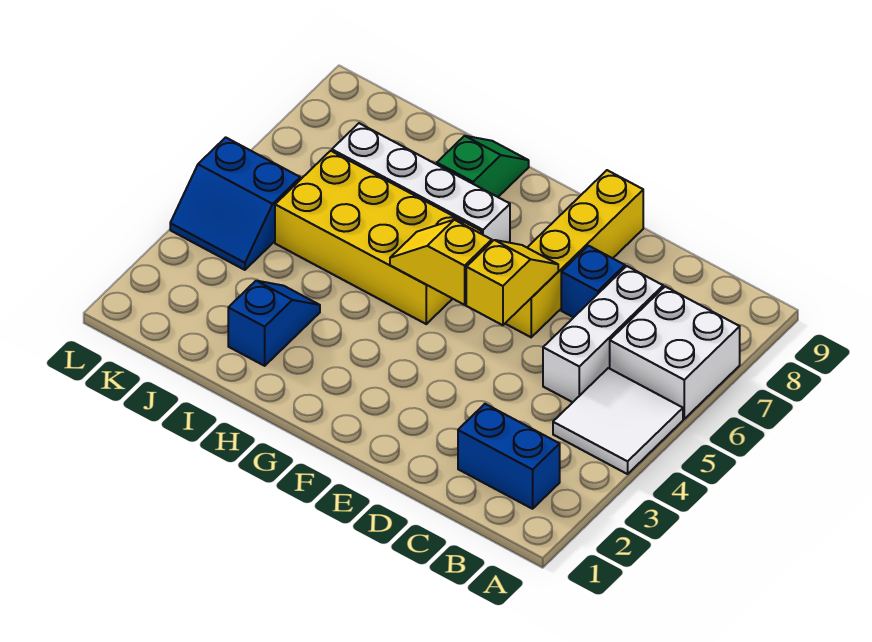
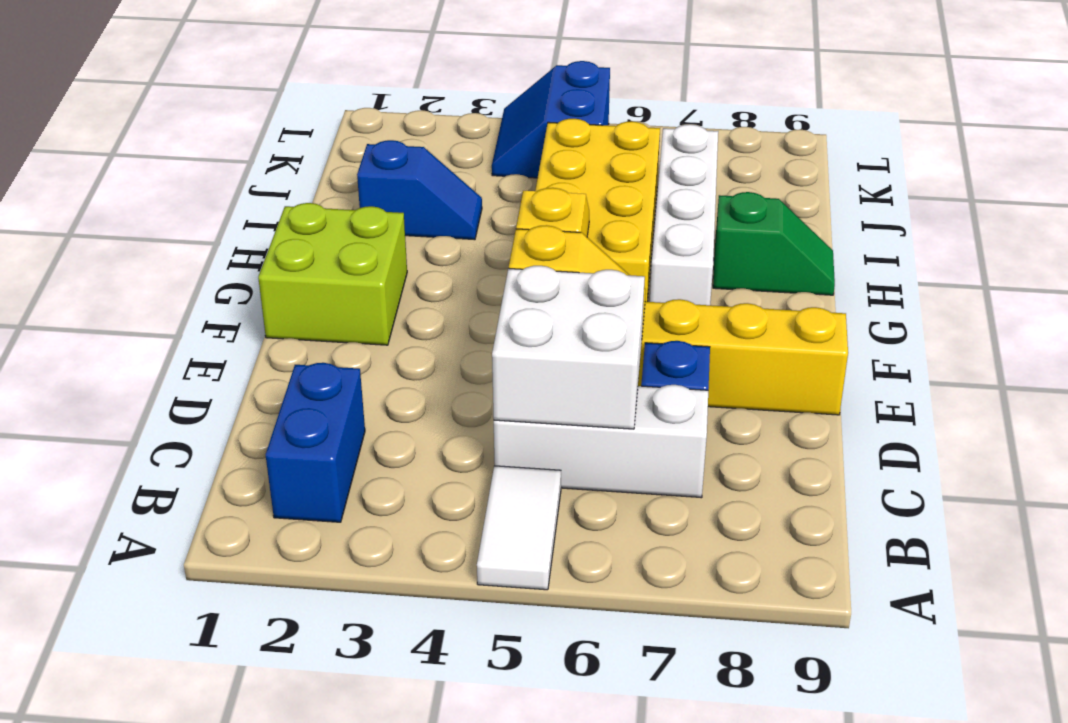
white 2x2 tile [553,368,683,474] -> white 1x2 tile [477,466,561,590]
white 2x2 brick [610,287,740,419] -> white 2x2 brick moved to [492,266,645,429]
none -> lime 2x2 brick [258,203,407,345]

